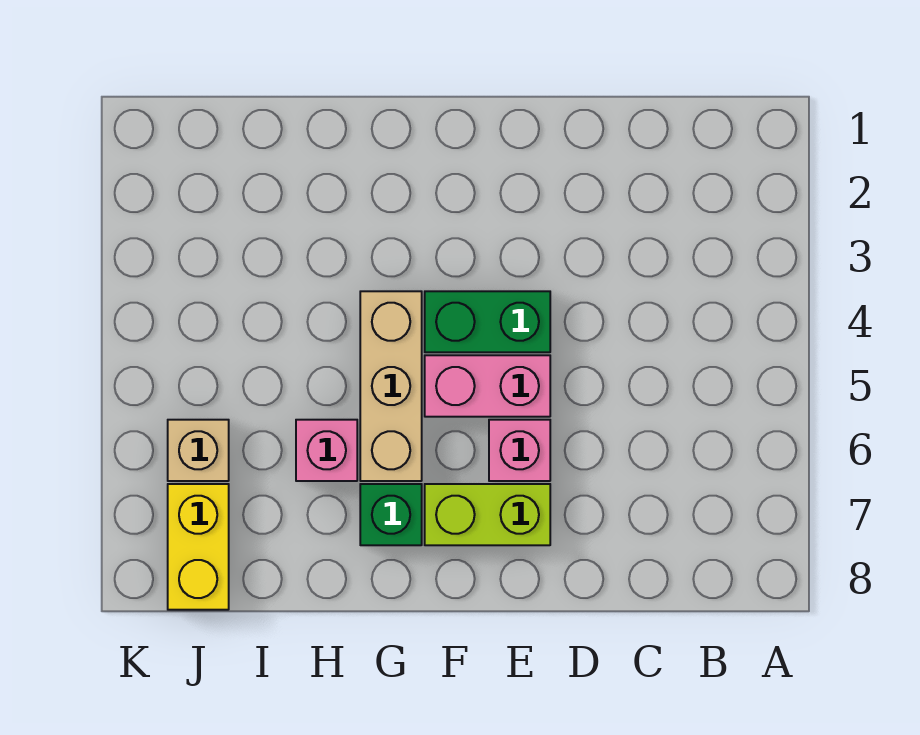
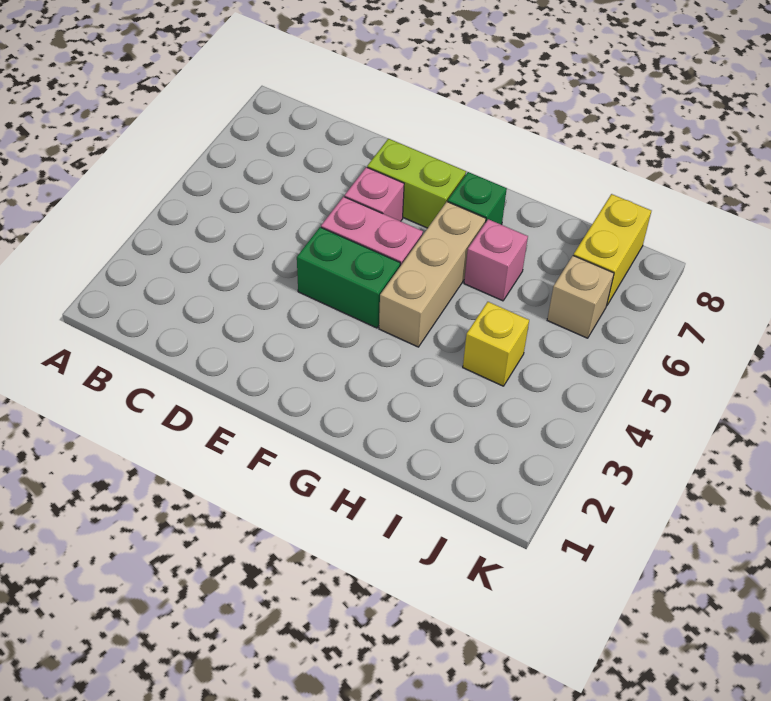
none -> yellow 1x1 brick [463,302,529,386]

